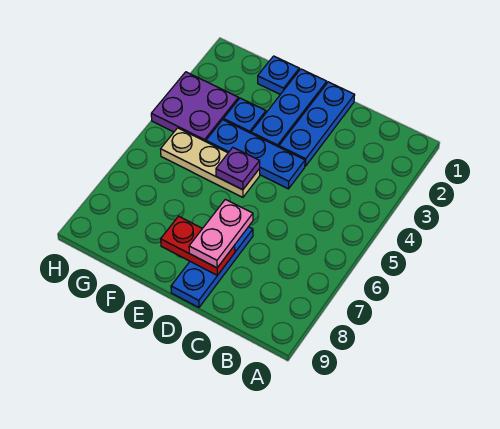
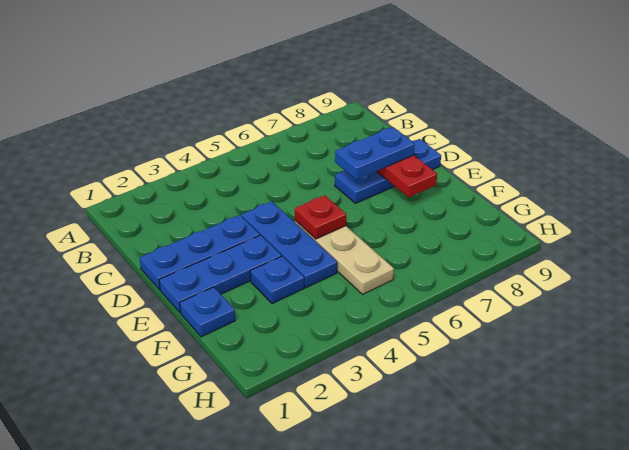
pink 1x2 plate [189,199,253,268] -> blue 1x2 plate [335,127,415,180]
purple 1x1 plate [216,148,260,190] -> red 1x1 plate [295,195,346,239]
purple 2x2 plate [151,72,239,142] -> none

